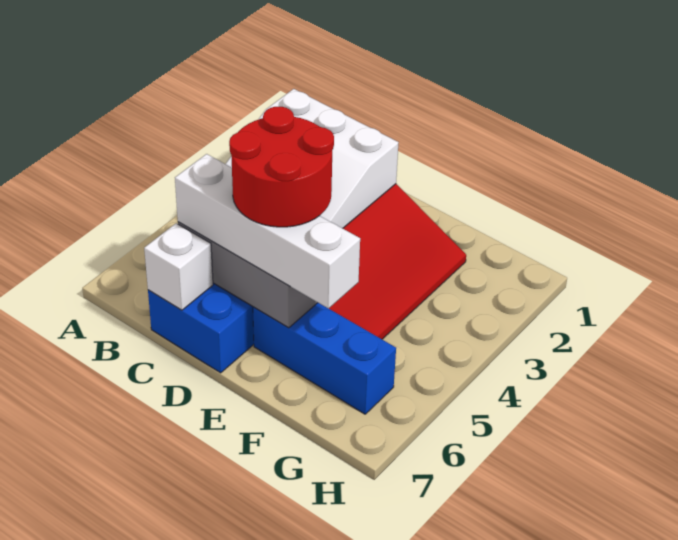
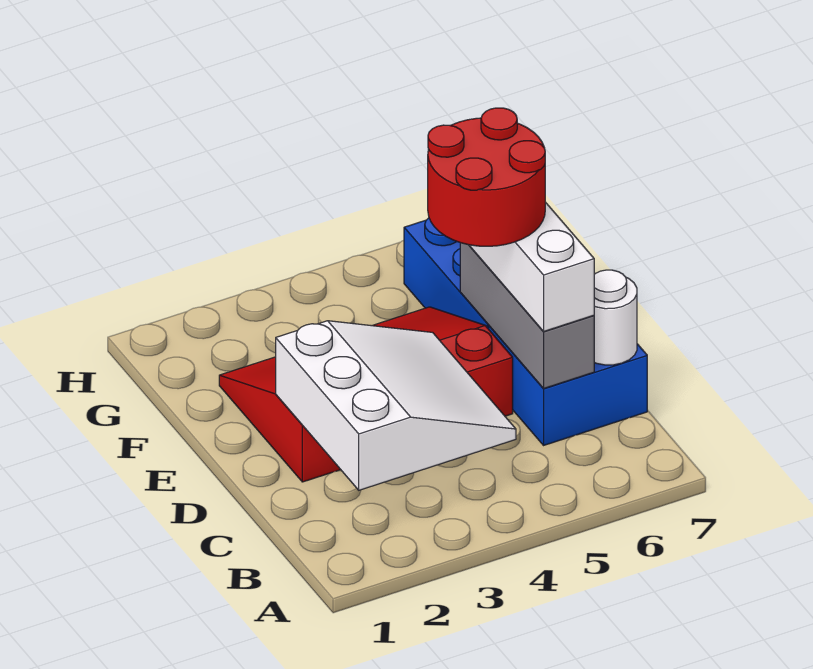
white 1x1 brick [144,223,213,310] -> white 1x1 round brick [594,270,637,365]

